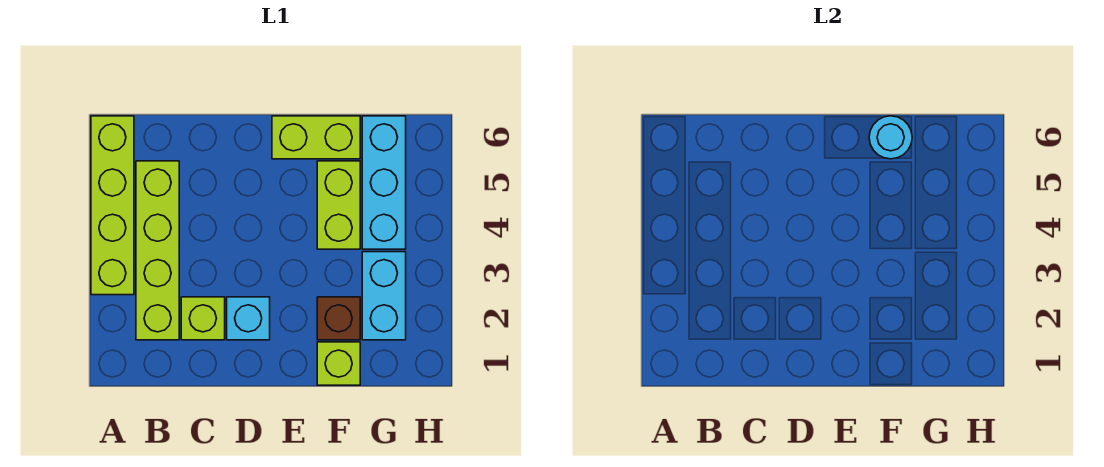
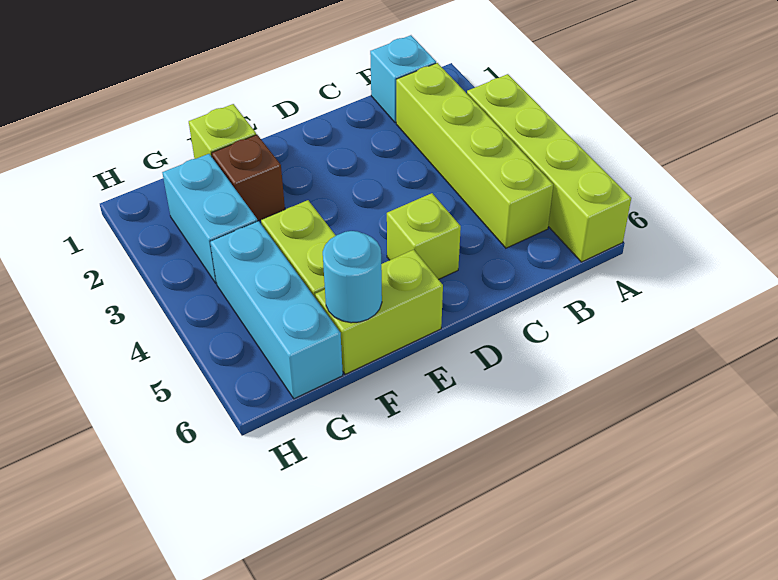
lime 1x1 brick [181,297,225,340] -> lime 1x1 brick moved to [387,193,461,279]
cyan 1x1 brick [227,297,270,340] -> cyan 1x1 brick moved to [370,35,436,123]

